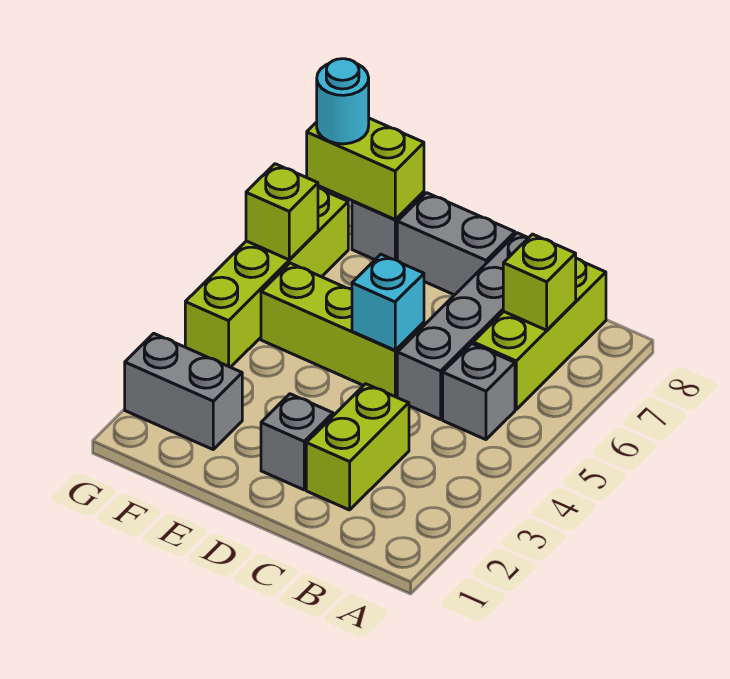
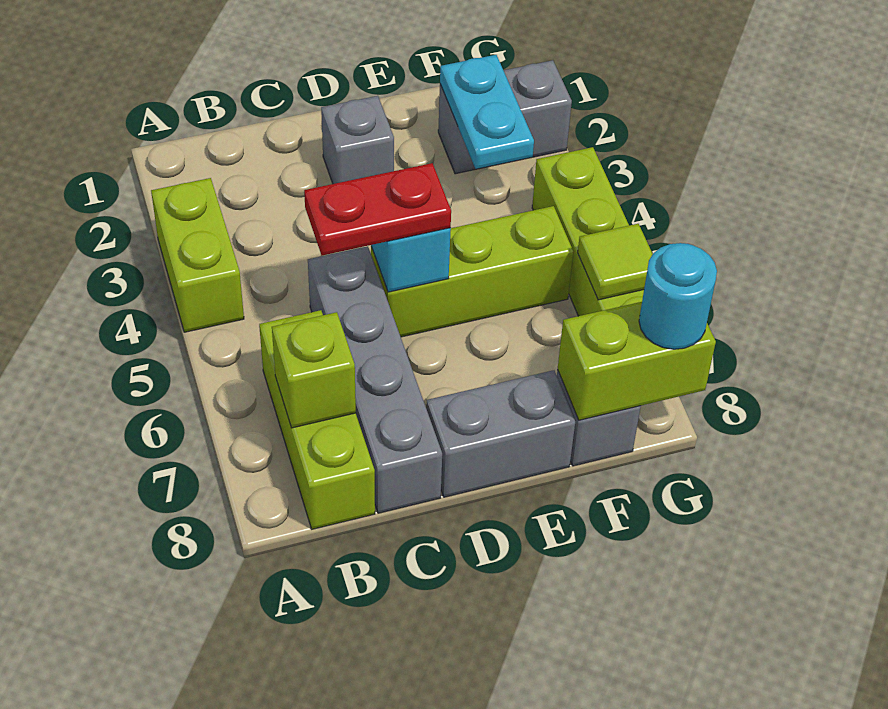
grey 1x1 brick [443,344,515,440] -> none
lime 1x2 brick [306,384,409,510] -> lime 1x2 brick moved to [151,178,244,332]
none -> red 1x2 plate [304,163,451,255]
none -> cyan 1x2 plate [440,55,534,169]
lime 1x1 brick [246,164,318,260] -> lime 1x1 tile [578,224,653,300]

